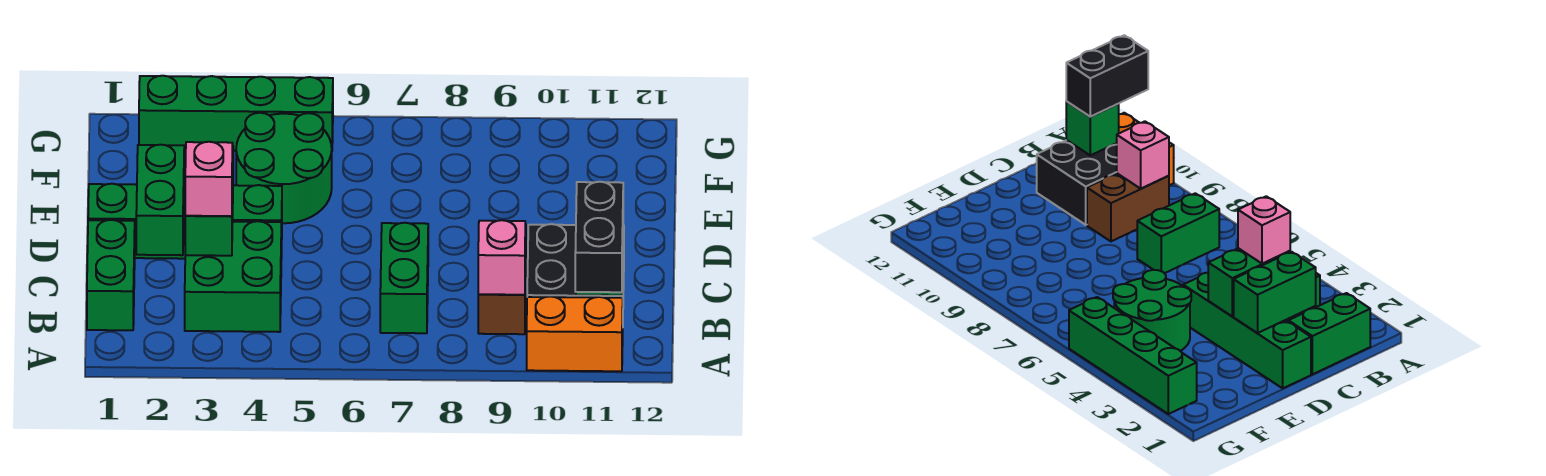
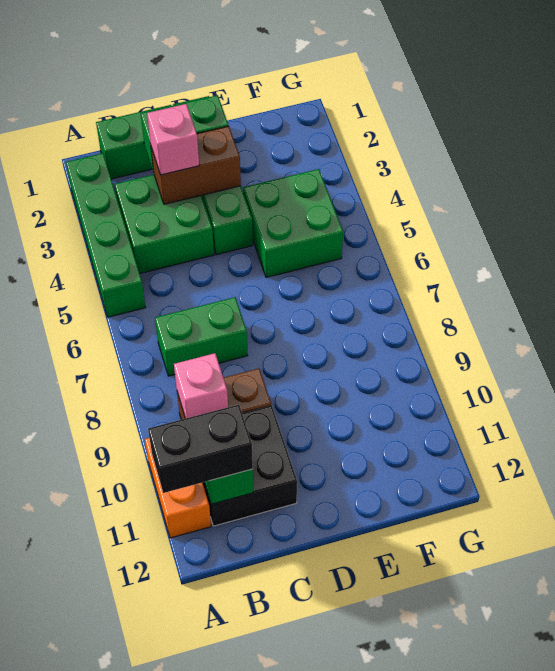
green 1x2 brick [185,183,233,256] -> brown 1x2 brick [151,126,241,204]
green 2x2 round brick [236,113,332,223] -> green 2x2 brick [243,169,343,277]
green 1x4 brick [139,76,333,151] -> green 1x4 brick moved to [66,153,146,317]

